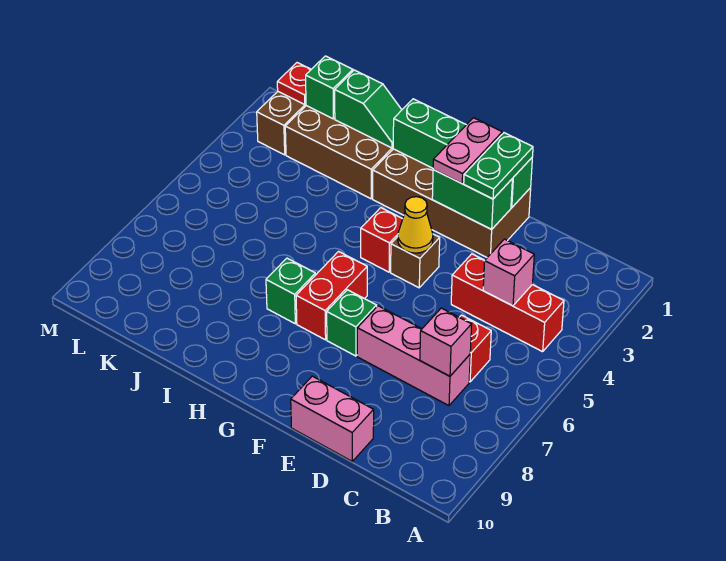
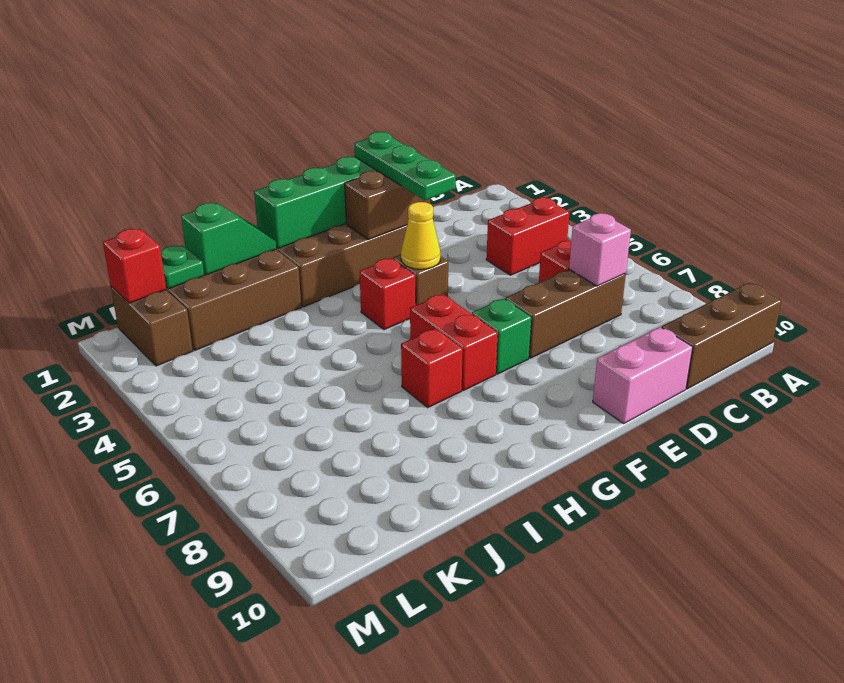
none -> brown 1x3 brick [662,283,781,389]
red 1x3 brick [451,254,564,352] -> red 1x2 brick [486,197,570,275]
pink 1x1 brick [483,239,534,306] -> none
pink 1x3 brick [357,306,470,406] -> brown 1x3 brick [505,269,626,358]
green 1x2 plate [464,133,533,199] -> green 1x3 plate [354,132,456,200]
green 1x2 brick [432,170,512,229] -> brown 1x2 brick [345,171,430,239]
pink 1x2 plate [433,118,502,183] -> none
green 1x1 brick [266,258,316,324] -> red 1x1 brick [401,329,463,407]
green 1x1 brick [306,56,353,119] -> green 1x1 plate [161,245,204,289]
red 1x1 plate [277,63,311,104] -> red 1x1 brick [103,229,166,303]

